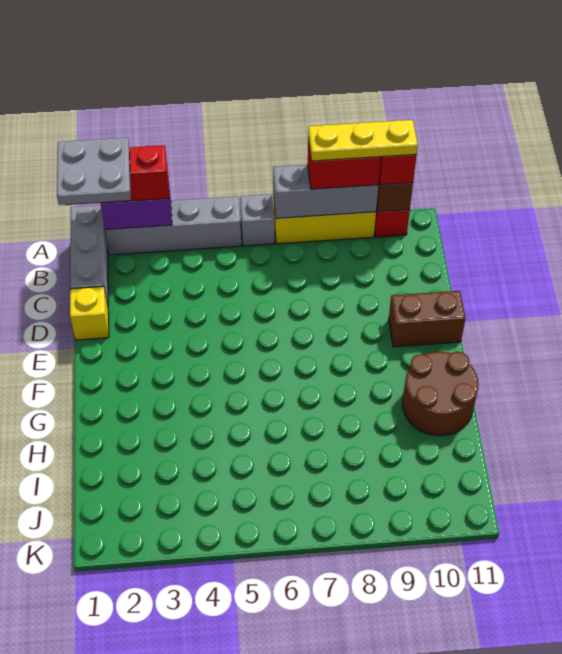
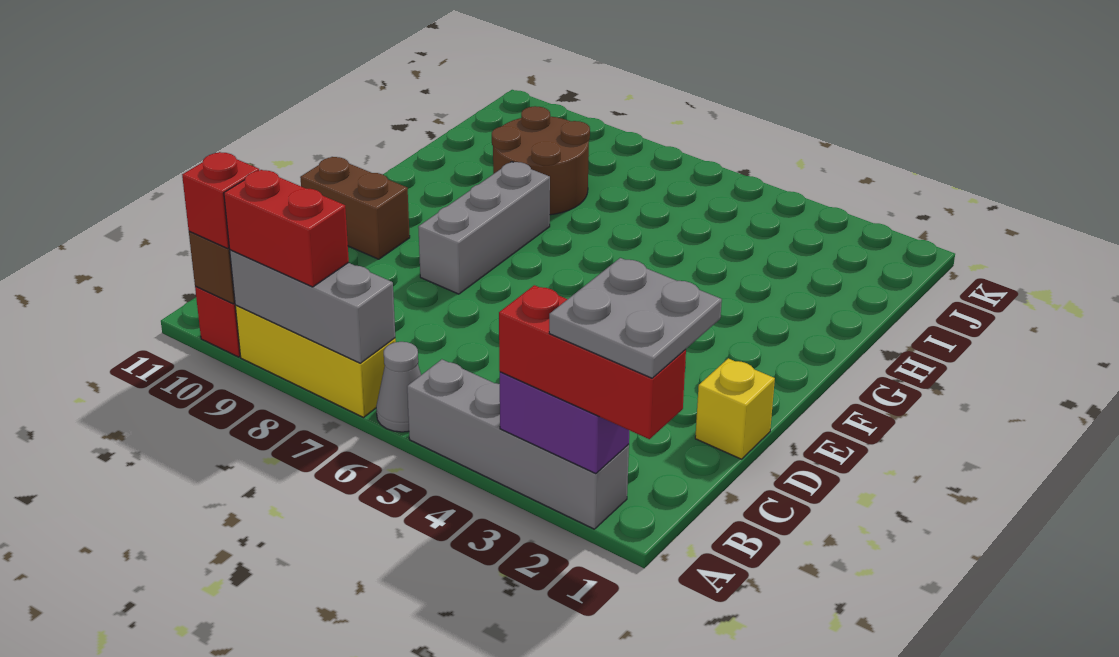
grey 1x3 brick [70,205,108,305] -> grey 1x3 brick moved to [418,162,550,294]
grey 1x1 brick [240,194,275,246] -> grey 1x1 cone [376,342,421,432]
yellow 1x3 plate [308,120,418,161] -> none
brown 2x2 round brick [402,352,479,436] -> brown 2x2 round brick moved to [492,106,590,215]

